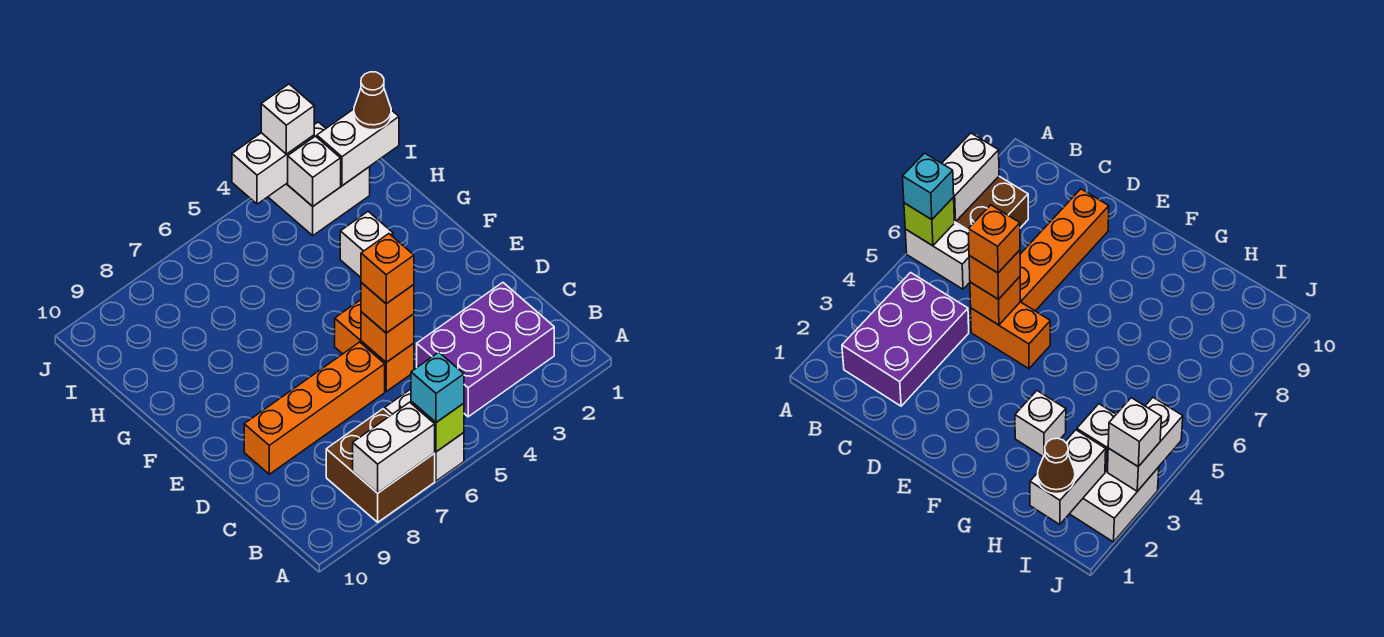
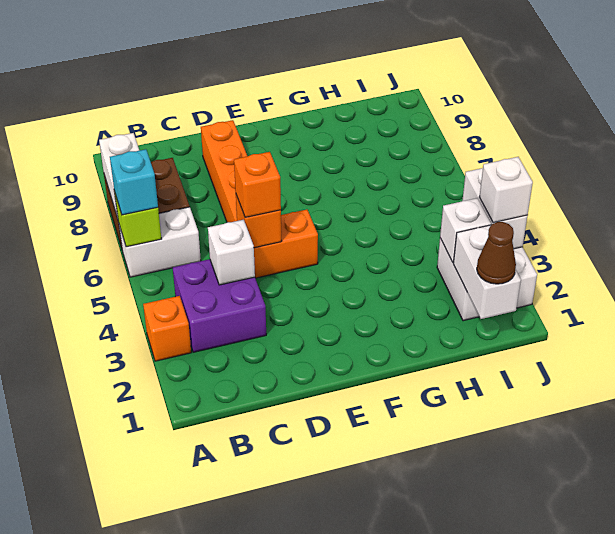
purple 2x3 brick [417,283,554,417] -> purple 2x2 brick [173,259,266,352]
orange 1x1 brick [361,234,414,304] -> orange 1x1 brick moved to [143,296,191,361]
white 1x1 brick [340,211,393,277] -> white 1x1 brick moved to [208,220,255,285]

